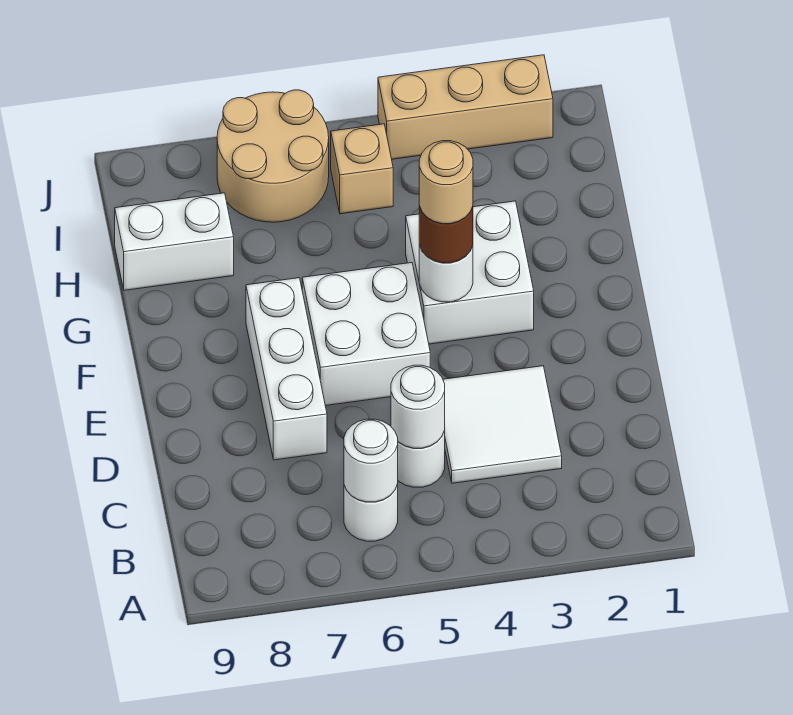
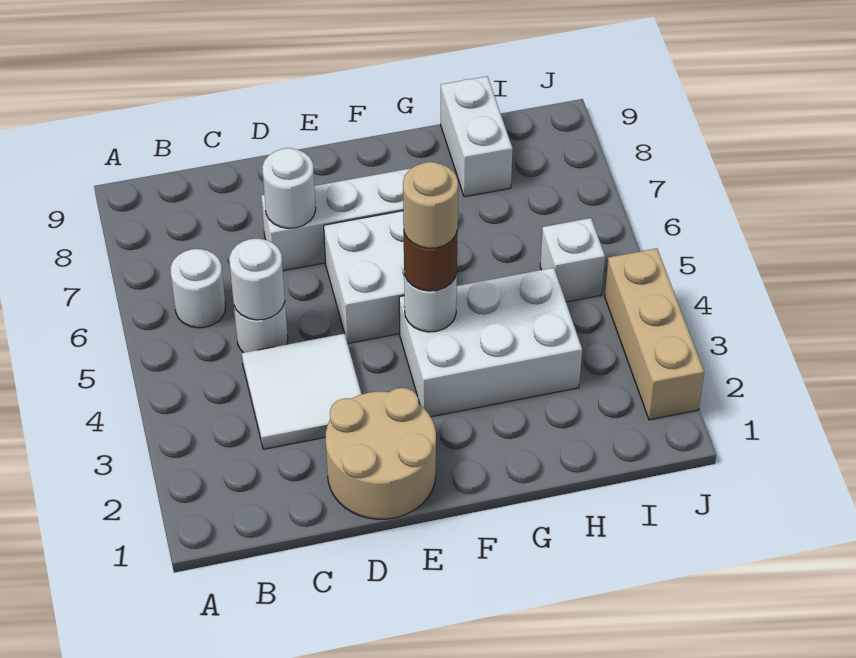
white 1x1 round brick [344,419,398,502] -> white 1x1 round brick moved to [262,148,316,228]
white 2x2 brick [406,201,534,344] -> white 2x3 brick [399,268,582,417]
tan 1x1 brick [331,124,393,214] -> white 1x1 brick [540,218,605,302]
tan 2x2 round brick [217,90,329,222] -> tan 2x2 round brick moved to [326,388,436,519]

